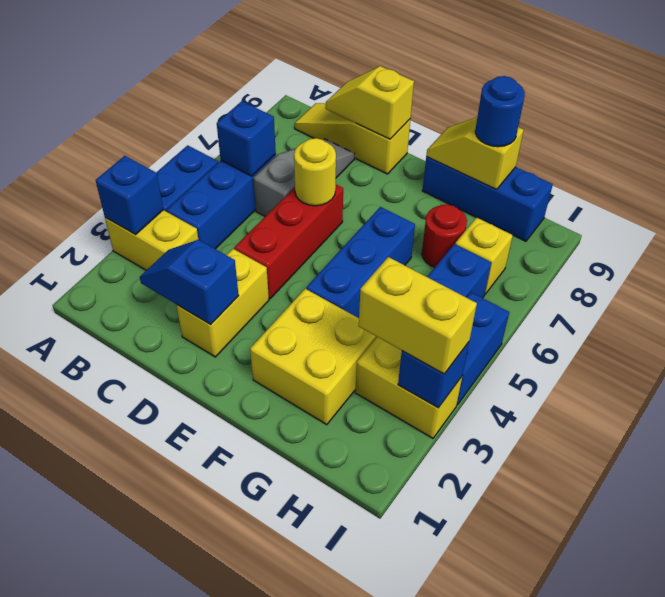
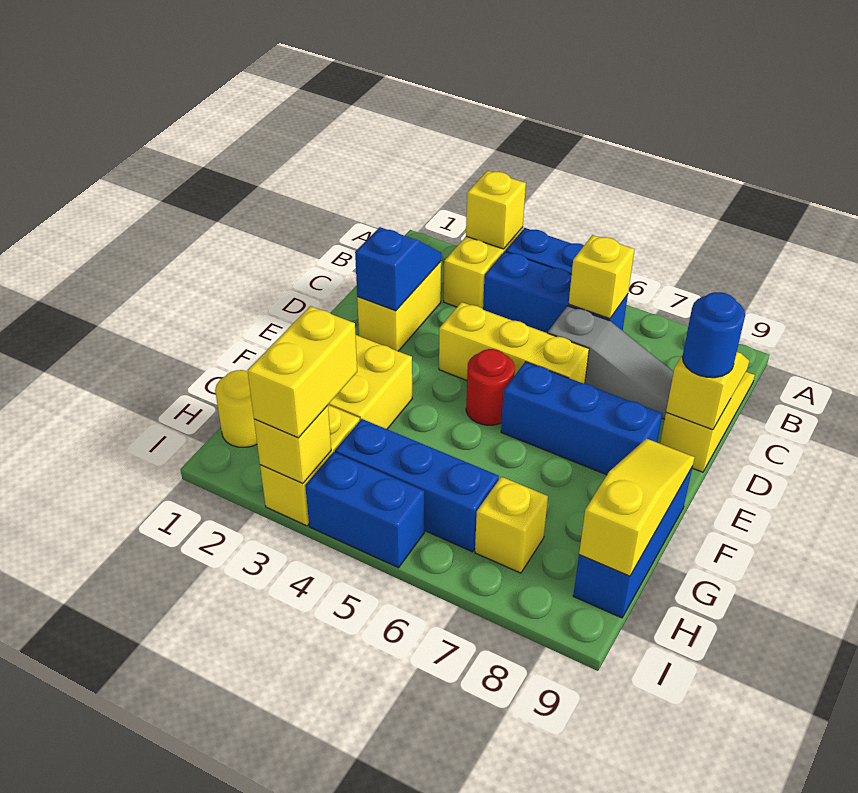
blue 1x1 brick [96,156,163,235] -> yellow 1x1 brick [466,171,526,249]
blue 1x1 brick [217,101,276,176] -> yellow 1x1 brick [569,235,635,319]
yellow 1x2 brick [176,249,269,357] -> yellow 1x2 brick turned to [357,261,441,351]
red 1x3 brick [234,185,343,299] -> yellow 1x3 brick [439,302,589,383]
yellow 1x1 round brick [294,138,336,206] -> yellow 1x1 round brick moved to [215,370,257,447]
blue 1x3 brick [306,207,415,318] -> blue 1x3 brick moved to [501,362,662,475]
yellow 1x2 slope [426,117,524,189] -> yellow 1x3 slope [579,439,695,576]
red 1x1 round brick [422,204,467,267] -> red 1x1 round brick moved to [466,349,515,425]
blue 1x1 round brick [475,76,525,147] -> blue 1x1 round brick moved to [682,292,745,378]
blue 1x1 brick [398,342,469,408] -> yellow 1x1 brick [254,405,331,484]

